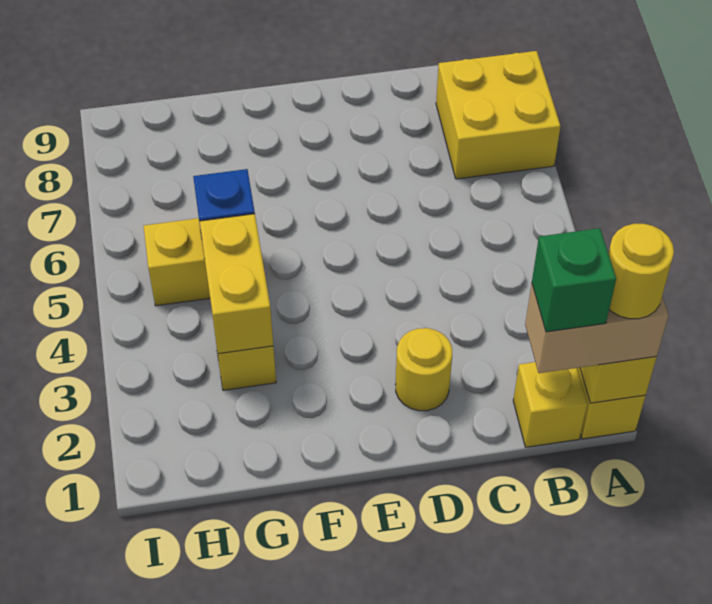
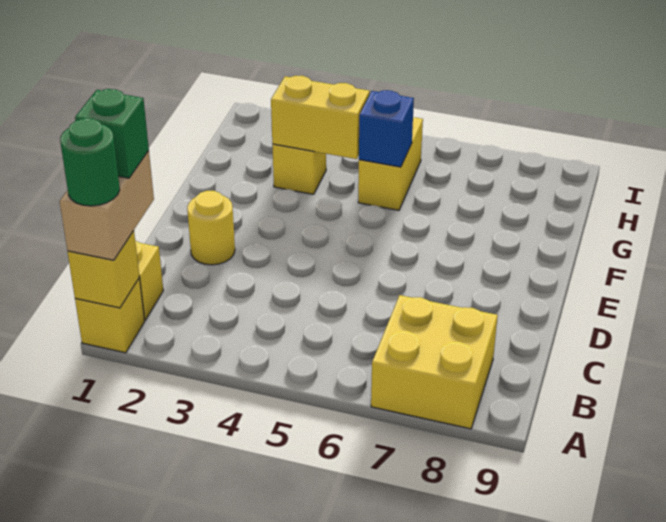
yellow 1x1 round brick [608,224,674,319] -> green 1x1 round brick [60,118,120,206]

